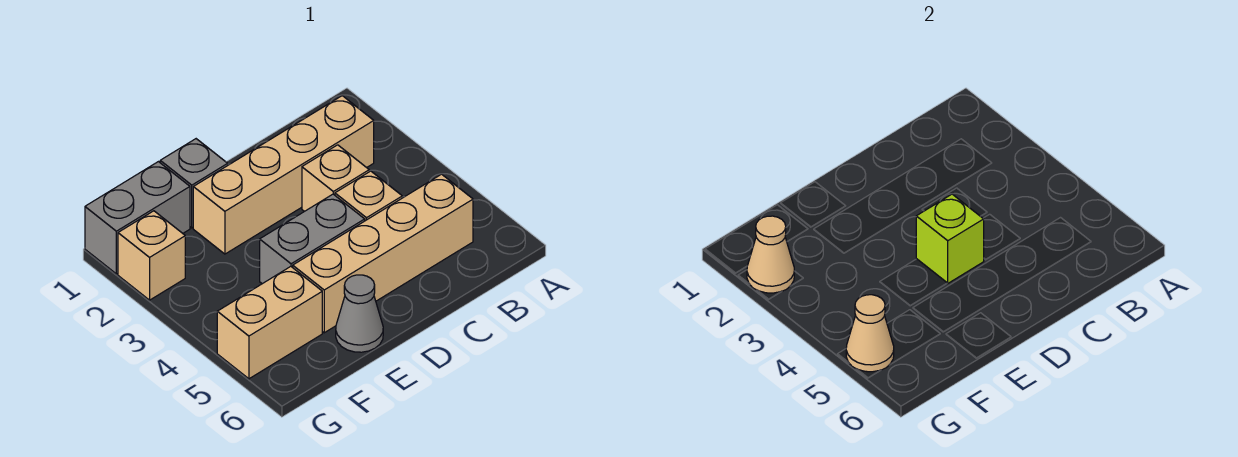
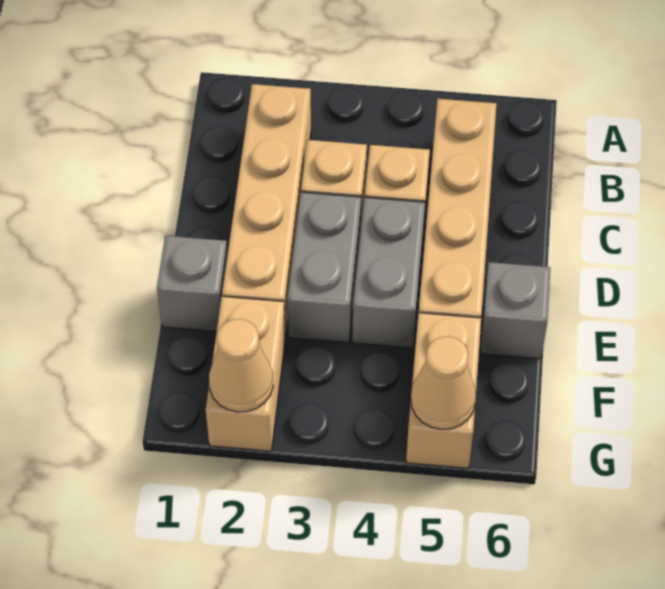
lime 1x1 brick [916,194,984,283] -> none
grey 1x1 cone [336,275,383,352] -> grey 1x1 brick [480,262,551,359]
grey 1x2 brick [85,162,190,274] -> grey 1x2 brick moved to [287,192,361,343]
tan 1x1 brick [118,211,185,300] -> tan 1x2 brick [206,296,285,451]

